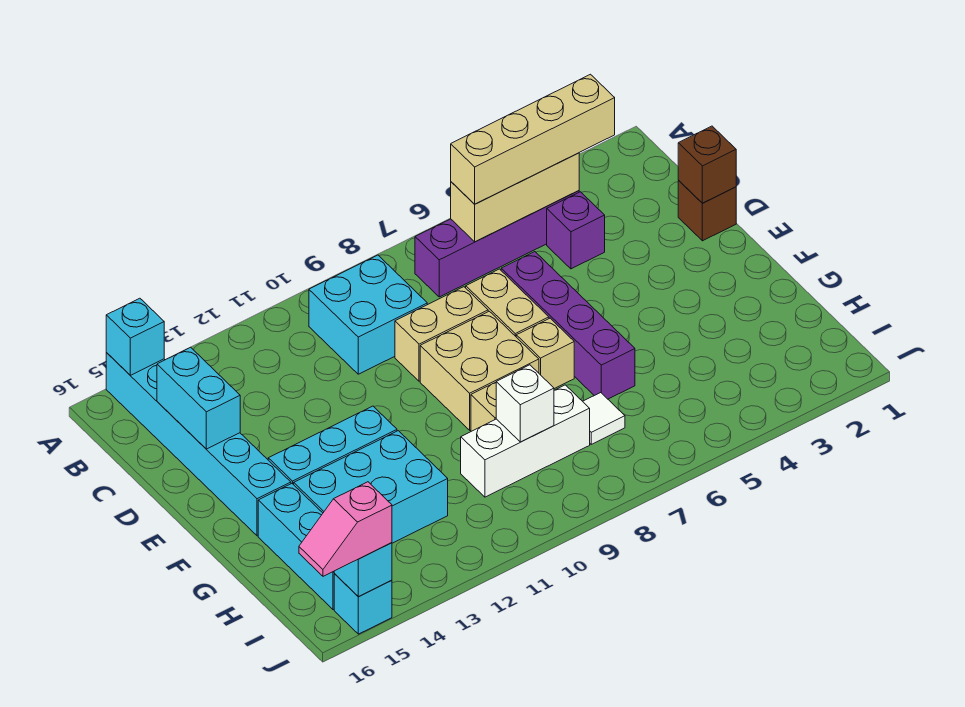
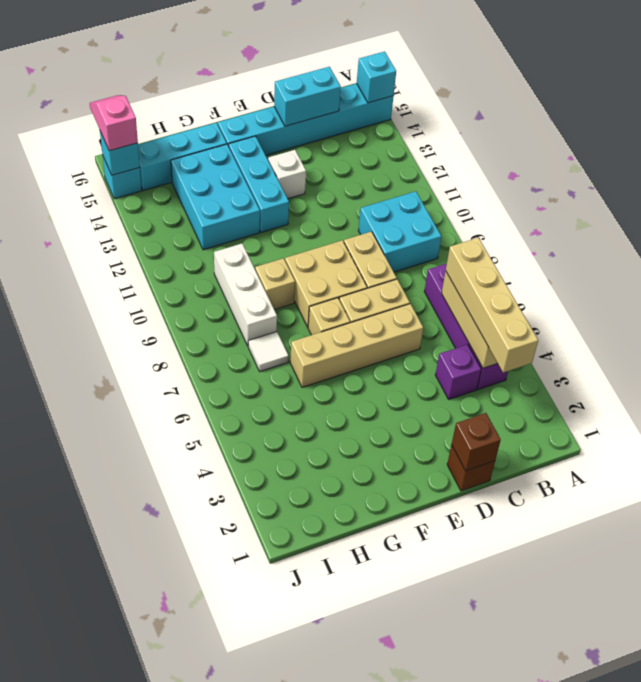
purple 1x4 brick [501,252,635,399] -> tan 1x4 brick [290,304,423,387]
white 1x1 brick [496,365,554,442] -> white 1x1 brick moved to [268,150,306,199]

